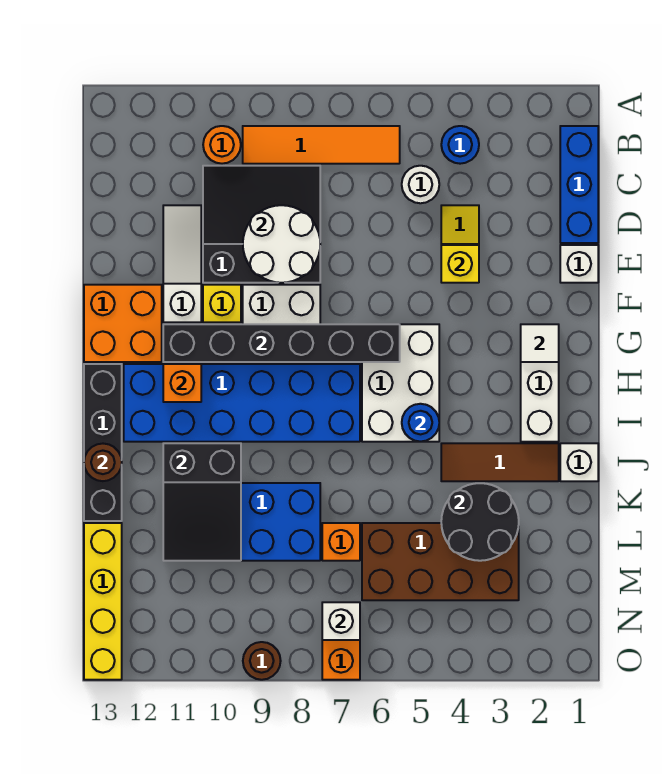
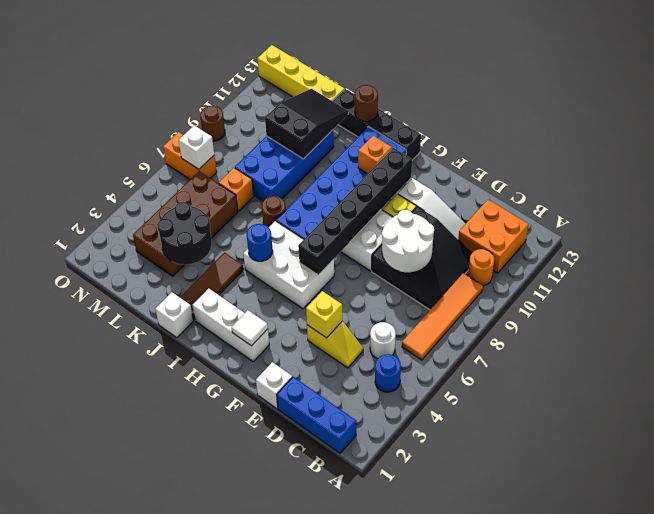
orange 2x2 brick [84,285,162,362] -> orange 2x2 brick moved to [458,200,529,273]
none -> brown 1x1 round brick [262,196,286,227]
black 2x3 slope [163,443,241,561] -> black 2x3 slope turned to [265,89,348,159]

